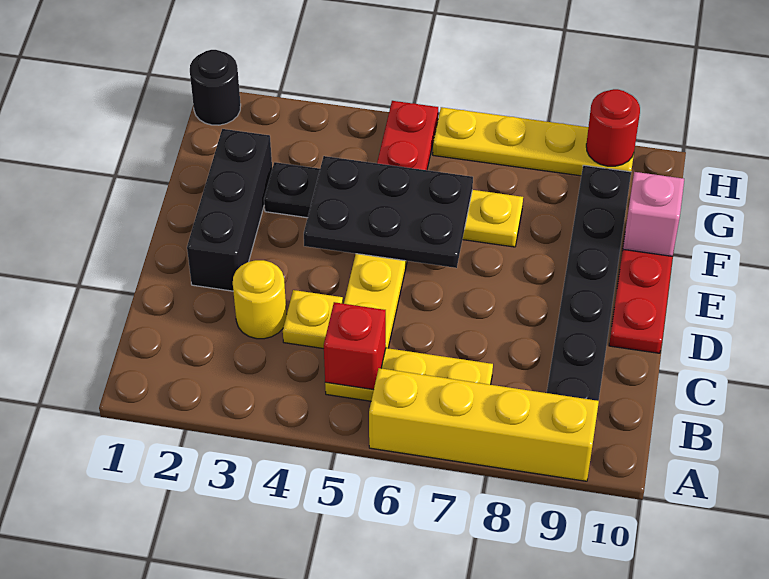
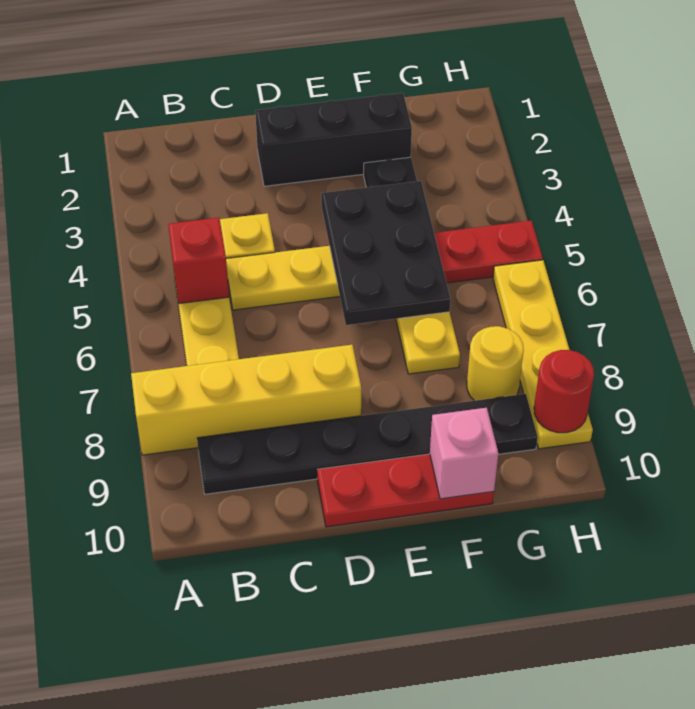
yellow 1x4 brick [369,368,599,481] -> yellow 1x4 brick turned to [131,345,361,455]
yellow 1x1 round brick [233,260,287,339] -> yellow 1x1 round brick moved to [467,326,524,401]
black 1x1 round brick [190,50,241,125] -> none

